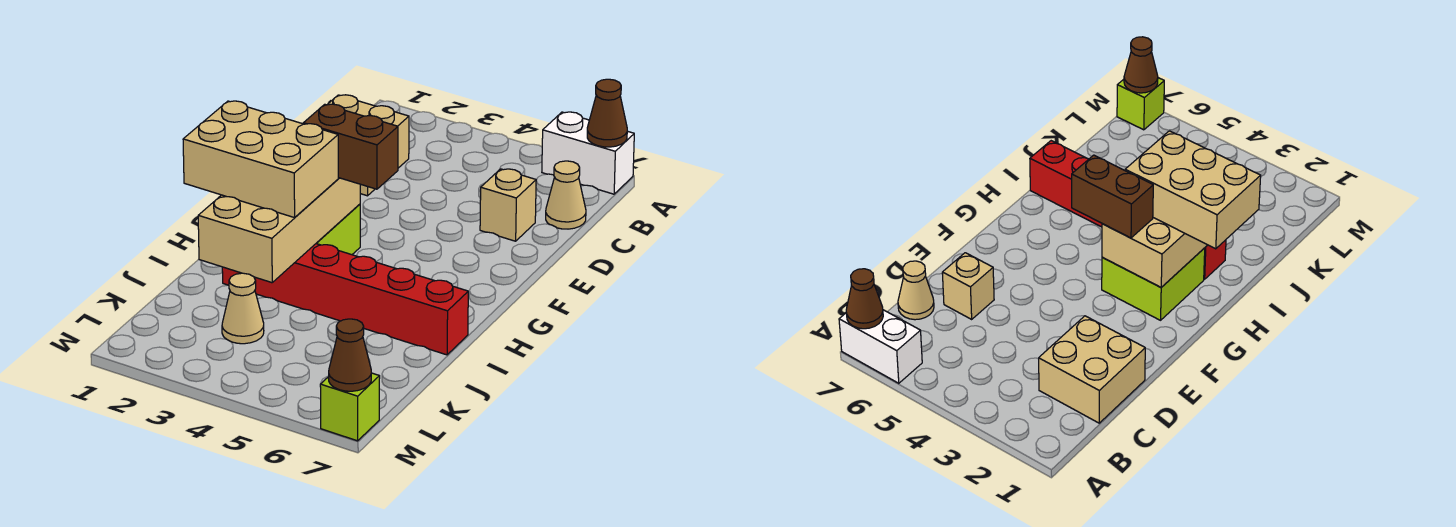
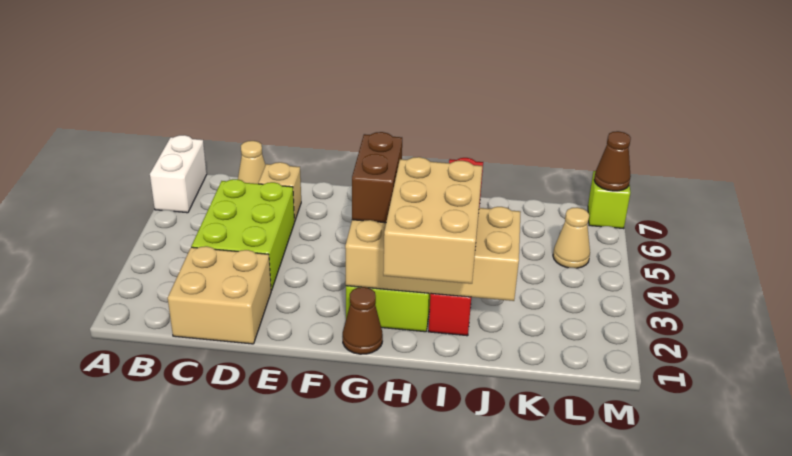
brown 1x1 cone [587,79,627,147] -> brown 1x1 cone moved to [343,287,383,354]
none -> lime 2x3 brick [191,179,295,290]
tan 1x1 cone [222,273,264,344] -> tan 1x1 cone moved to [553,207,590,268]

